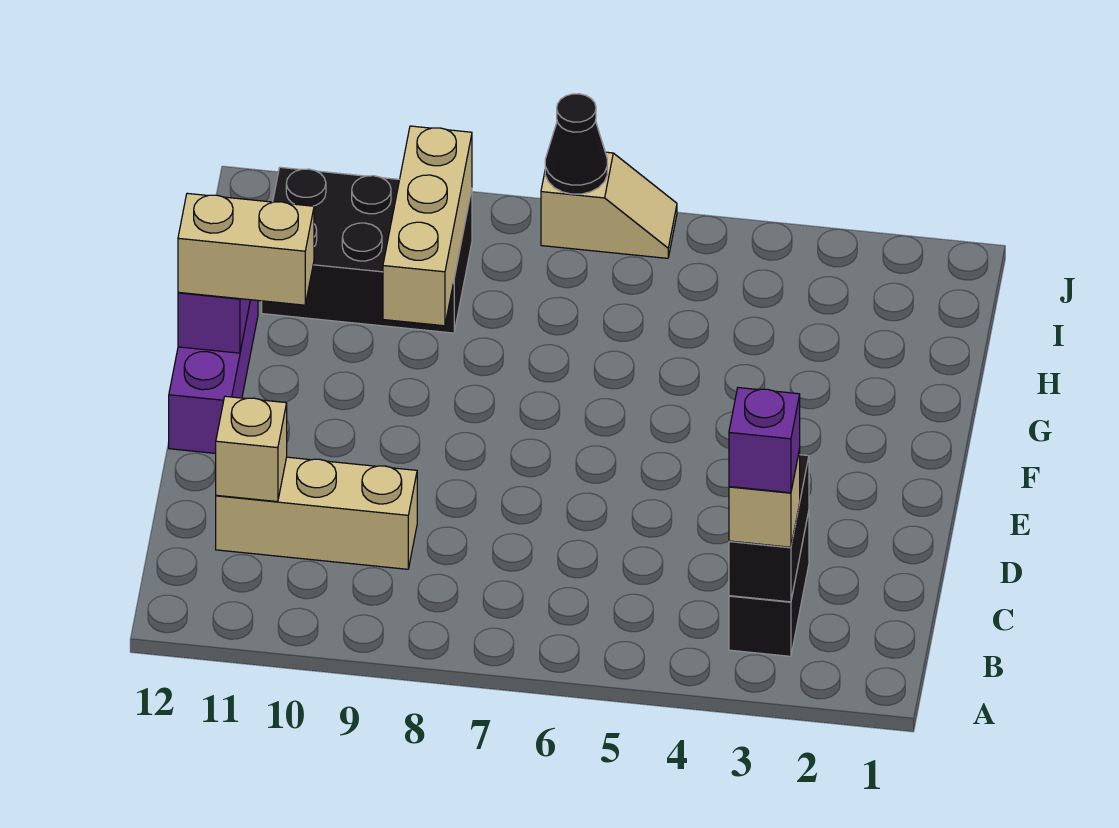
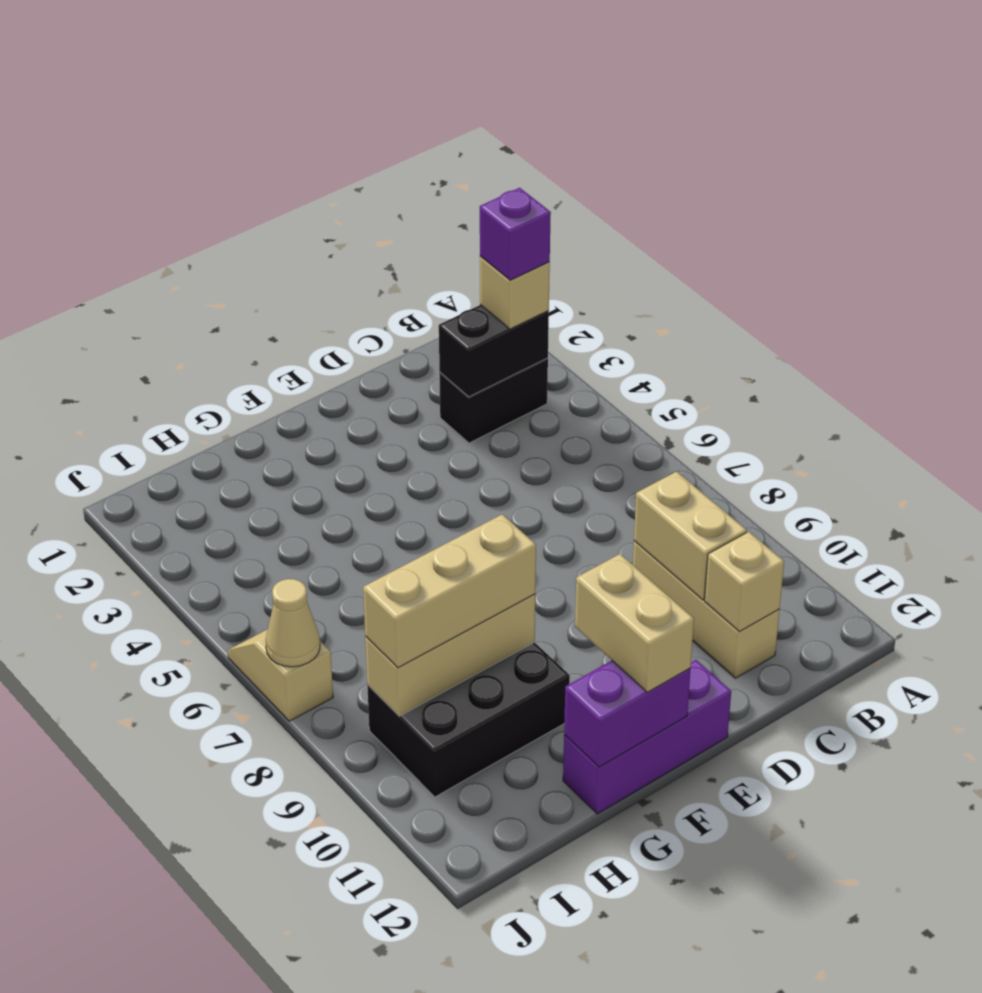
none -> tan 1x2 brick [634,472,747,600]
none -> tan 1x3 brick [363,514,536,668]
black 2x3 brick [262,167,472,333] -> black 2x3 brick turned to [367,642,570,797]
black 1x1 cone [545,94,607,194] -> tan 1x1 cone [266,579,320,667]

